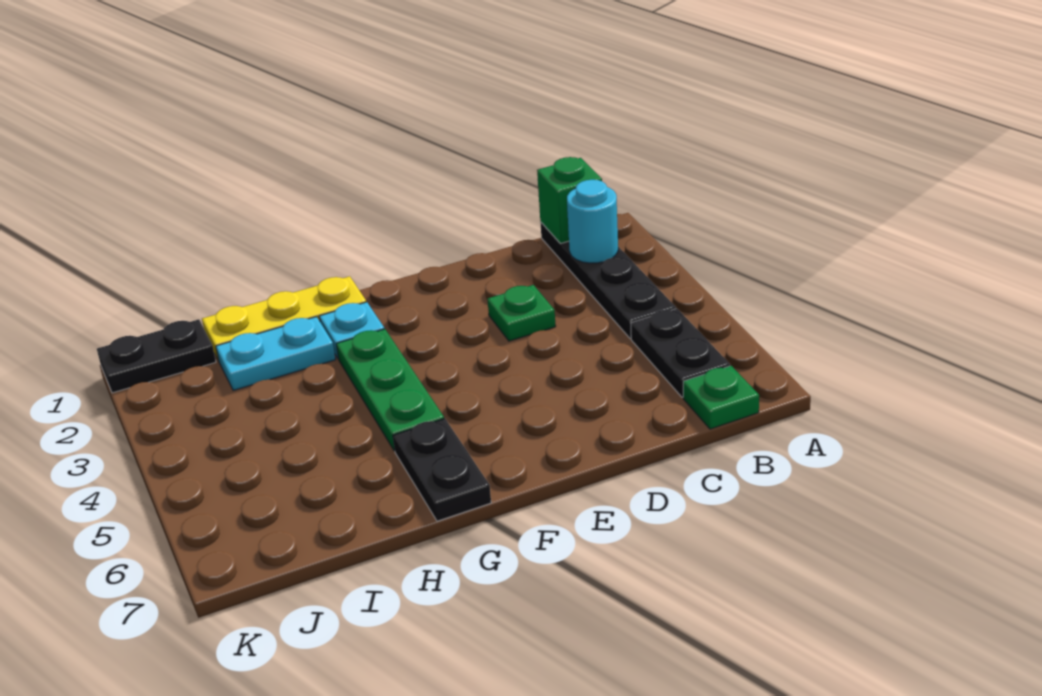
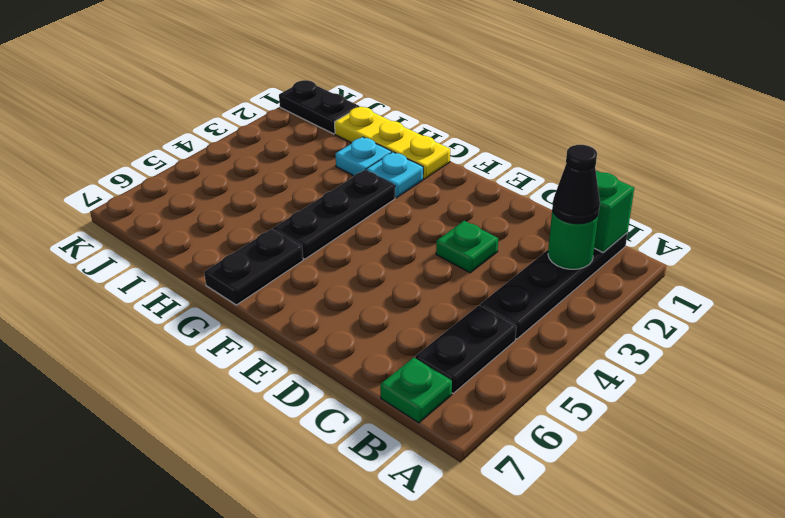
cyan 1x1 round brick [567,180,618,263] -> green 1x1 round brick [548,210,598,269]
none -> black 1x1 cone [552,145,600,224]
green 1x3 plate [336,329,444,451] -> black 1x3 plate [273,170,395,259]
cyan 1x2 plate [216,317,336,391] -> cyan 1x1 plate [336,137,392,176]

